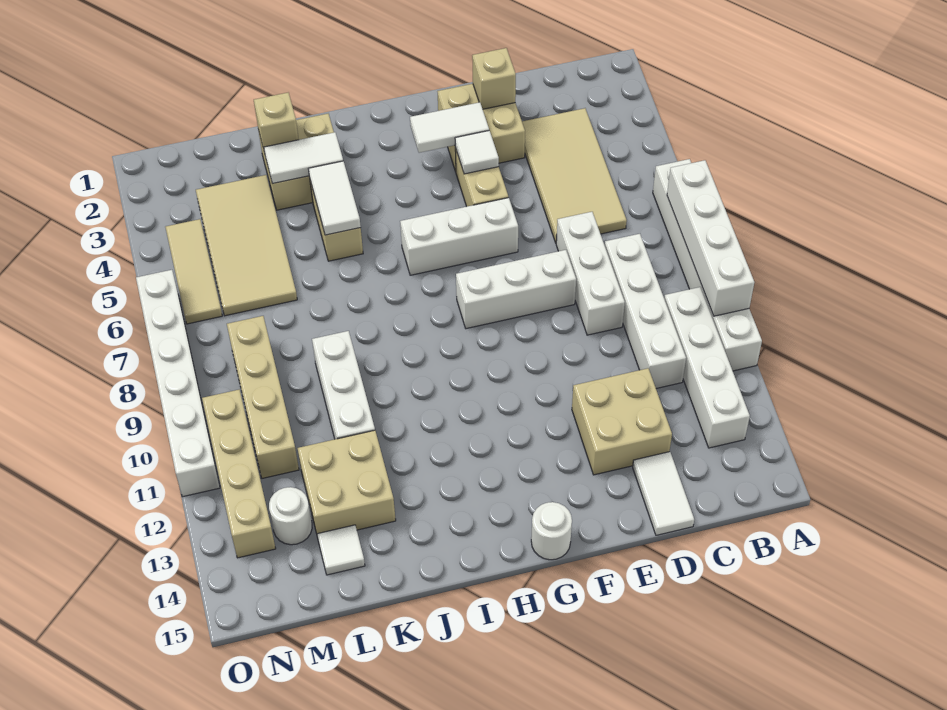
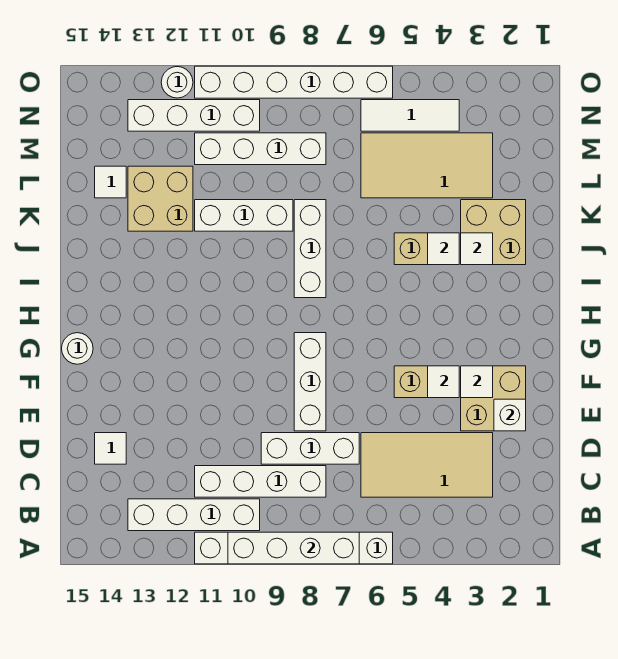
tan 2x2 brick [572,368,672,475] -> none
white 1x2 tile [633,452,694,535] -> white 1x1 tile [95,433,126,464]
tan 1x1 brick [472,48,516,109] -> white 1x1 brick [494,399,526,431]
white 1x2 tile [410,102,489,153] -> white 1x1 tile [461,366,493,398]
white 1x3 brick [400,198,518,275] -> white 1x3 brick moved to [294,200,326,298]
white 1x2 tile [264,132,343,184] -> white 1x1 tile [461,233,493,265]
white 1x2 tile [309,161,361,235] -> white 1x1 tile [428,233,459,265]
tan 1x1 brick [254,93,299,153] -> none
tan 1x4 brick [227,316,299,478] -> white 1x4 brick [195,133,326,165]
white 1x1 round brick [269,487,312,545] -> white 1x1 round brick moved to [161,67,193,98]
tan 1x3 tile [165,219,222,324] -> white 1x3 tile [361,100,459,131]
tan 1x4 brick [202,390,276,558] -> white 1x4 brick [128,100,260,131]

